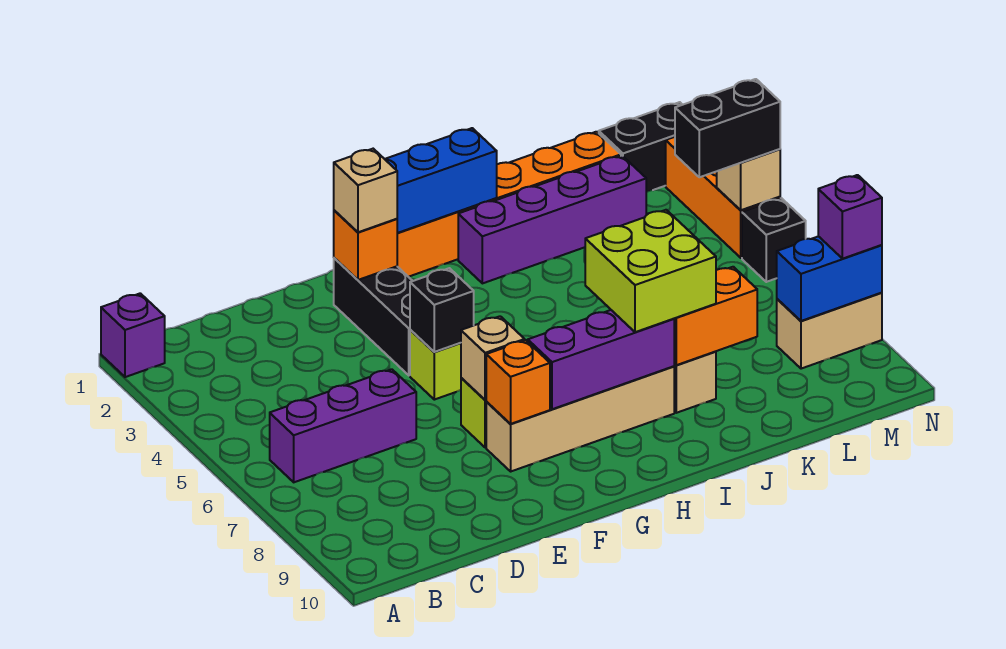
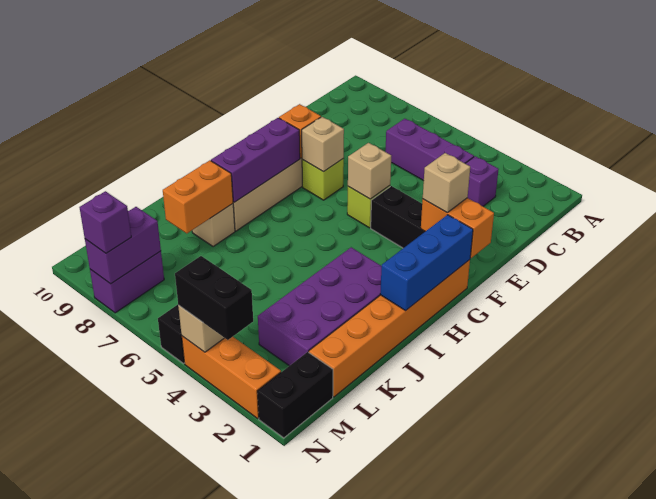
purple 1x1 brick [101,293,165,377] -> purple 1x1 brick moved to [465,156,499,206]
purple 1x3 brick [270,369,416,482] -> purple 1x3 brick turned to [385,119,474,181]
orange 1x1 brick [334,210,397,280] -> orange 1x2 brick [421,198,494,258]
black 1x1 brick [410,268,474,352] -> tan 1x1 brick [348,143,391,199]
purple 1x4 brick [458,156,646,283] -> purple 2x4 brick [258,247,382,366]
lime 2x2 brick [585,210,716,332] -> none
black 1x2 brick [675,79,780,177] -> black 1x2 brick turned to [175,256,253,340]
tan 1x2 brick [777,293,882,369] -> purple 1x2 brick [90,251,164,313]
blue 1x2 brick [777,236,882,321] -> purple 1x2 brick [85,207,161,284]

